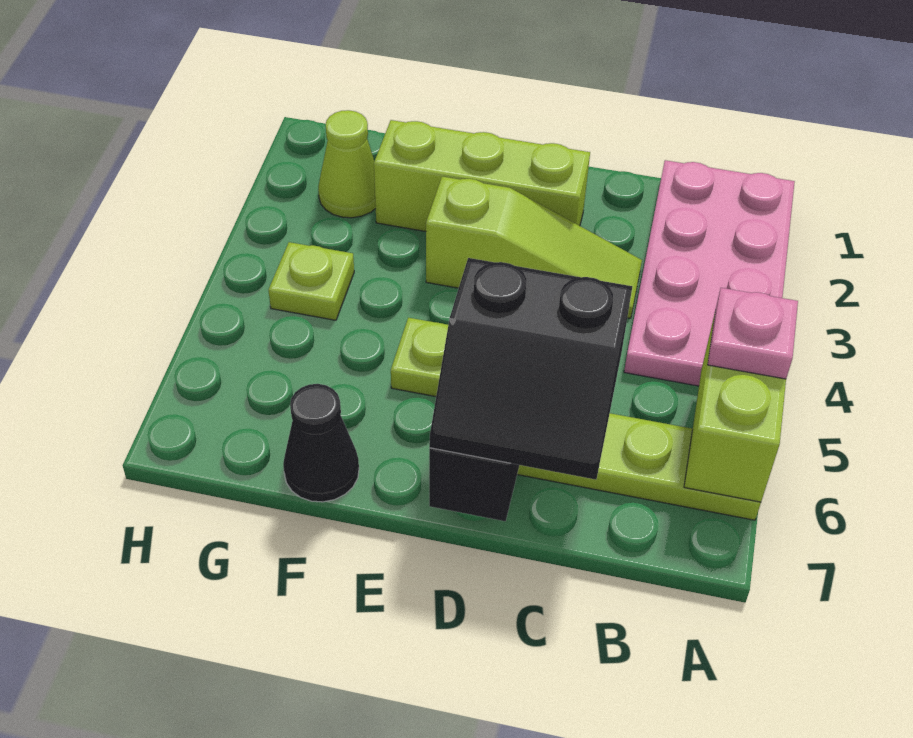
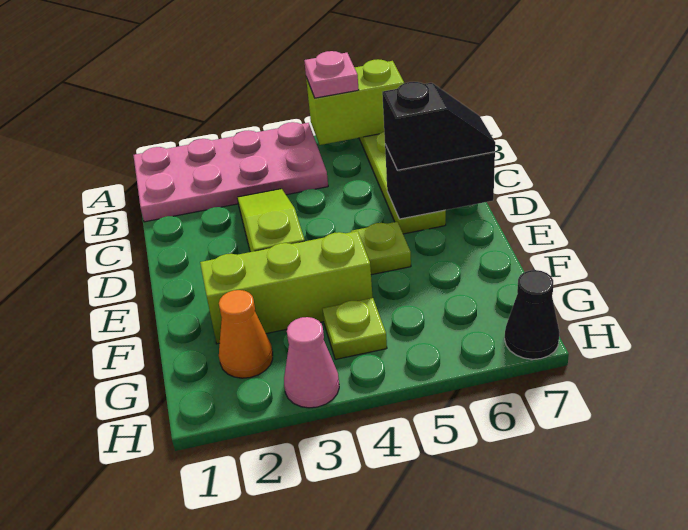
black 2x2 slope [429,258,632,480] -> black 1x2 slope [382,82,495,170]
lime 1x3 brick [374,120,590,231] -> lime 1x3 brick turned to [200,231,373,344]
black 1x1 cone [283,384,359,502] -> black 1x1 cone moved to [505,270,560,359]
lime 1x1 cone [318,110,376,218] -> orange 1x1 cone [219,290,273,378]
none -> pink 1x1 cone [284,317,339,408]

